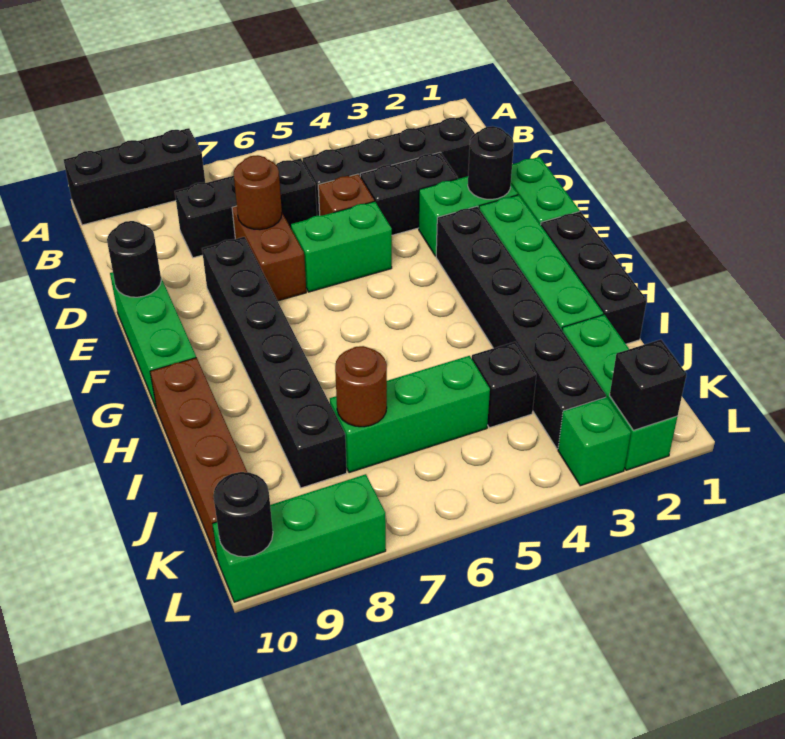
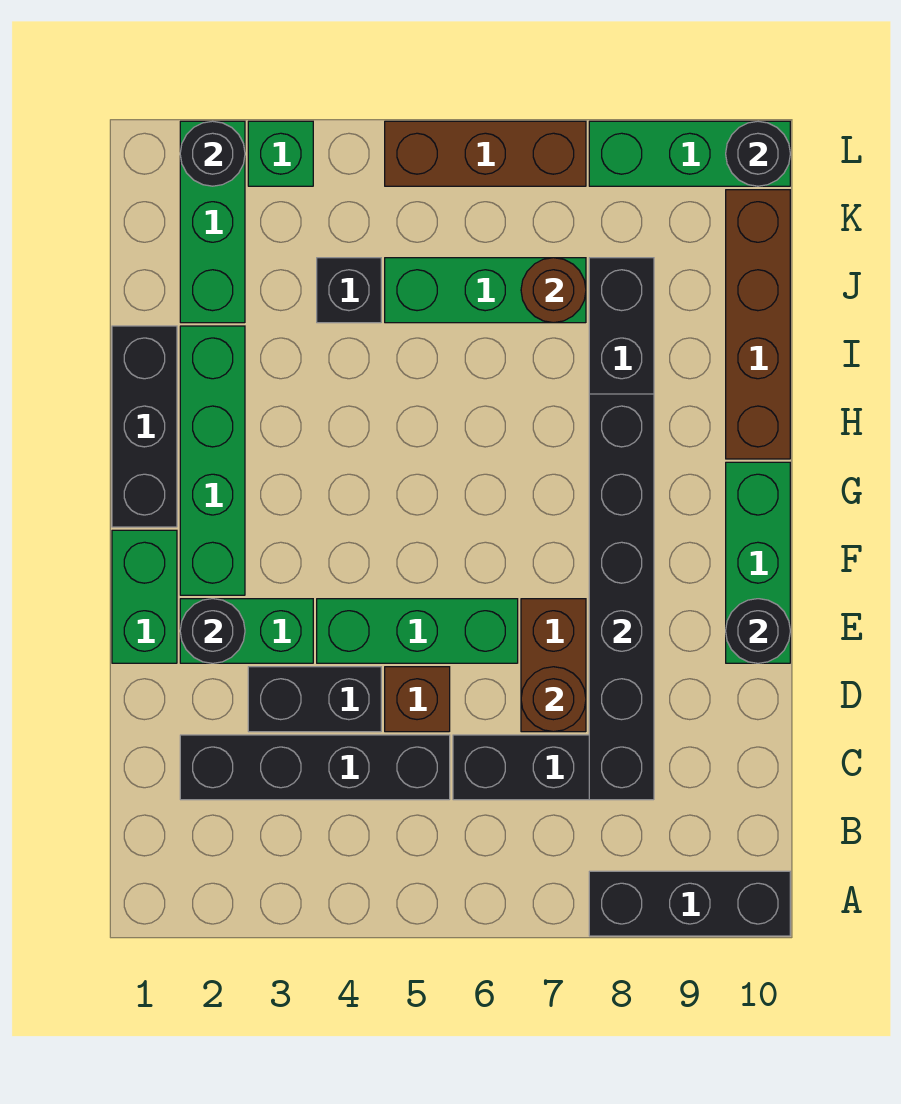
green 1x2 brick [291,201,392,292] -> green 1x3 brick [317,599,518,663]
black 1x6 brick [436,206,606,449] -> black 1x6 brick moved to [589,394,654,800]
black 1x1 brick [610,340,687,431] -> black 1x1 round brick [180,121,245,186]
none -> brown 1x3 brick [385,121,586,186]

